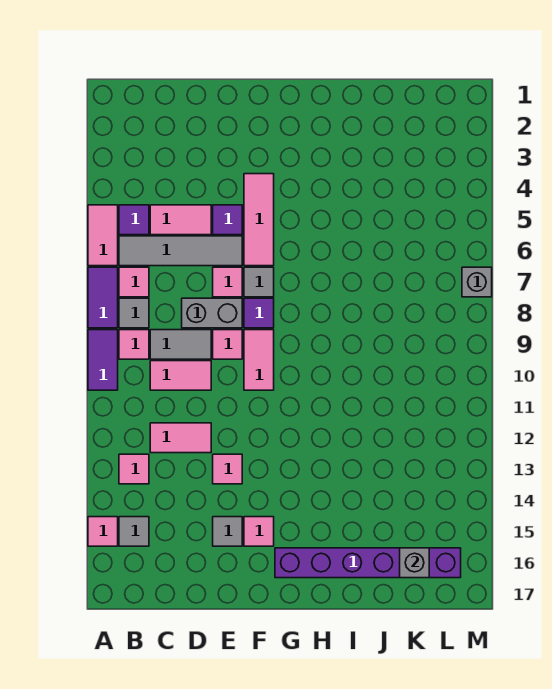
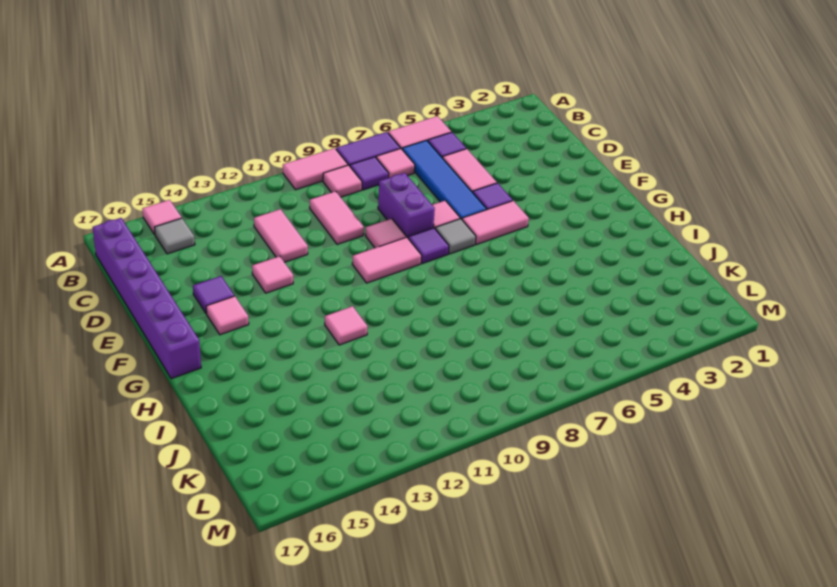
purple 1x2 tile [88,330,118,390] -> pink 1x2 tile [283,148,348,190]
grey 1x4 tile [119,236,242,266] -> blue 1x4 tile [402,140,487,219]
grey 1x1 tile [119,298,149,328] -> purple 1x1 tile [350,157,389,190]
pink 1x1 tile [119,454,149,484] -> pink 1x1 tile moved to [325,306,368,345]
grey 1x2 tile [150,330,211,359] -> none
grey 1x2 brick [182,298,242,328] -> purple 1x2 brick [378,173,435,238]
grey 1x1 tile [213,517,242,546] -> purple 1x1 tile [193,276,234,314]
pink 1x3 tile [244,174,274,266] -> pink 1x2 tile [462,201,529,245]
purple 1x6 brick [275,548,461,578] -> purple 1x6 brick moved to [93,218,201,379]
grey 1x1 brick [400,548,429,578] -> none
grey 1x1 brick [462,267,492,297] -> none

